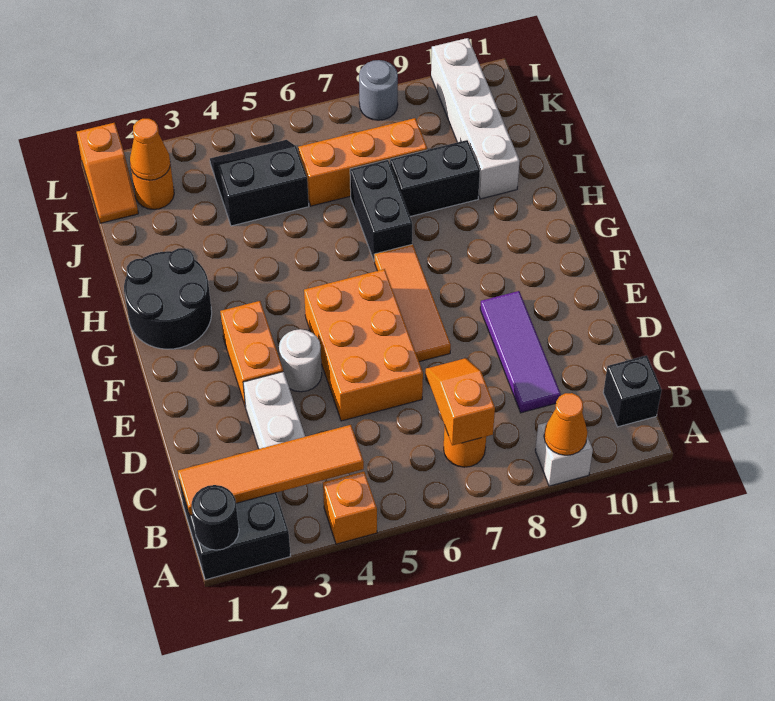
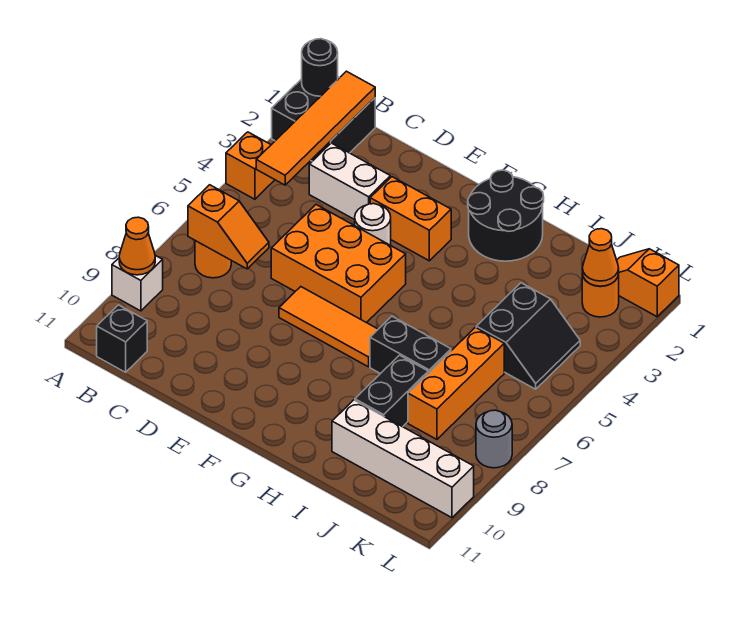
purple 1x3 tile [480,291,561,413] -> none

